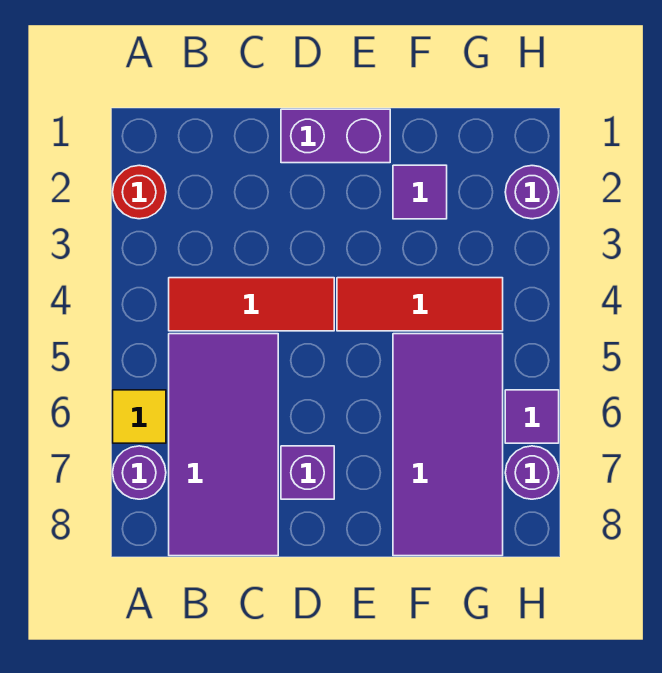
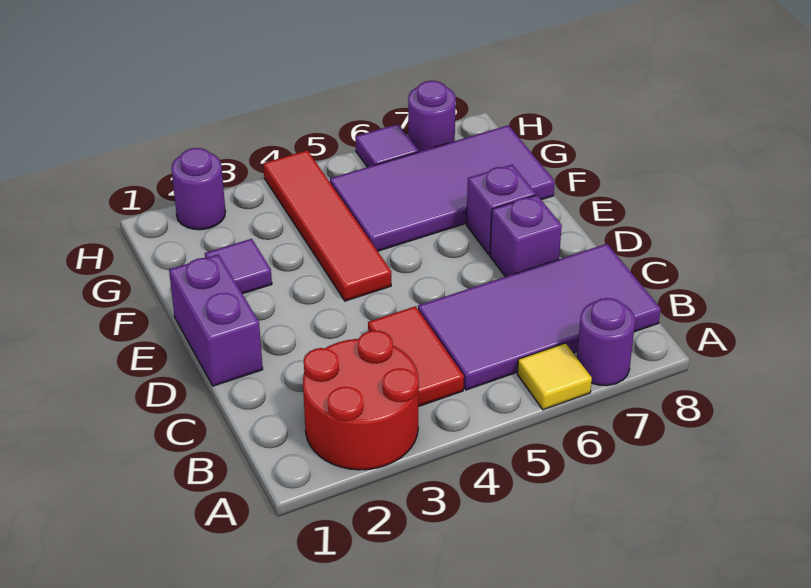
red 1x1 round brick [113,165,166,219] -> red 2x2 round brick [303,330,419,470]
red 1x3 tile [169,278,334,331] -> red 1x2 tile [368,306,464,407]
red 1x3 tile [337,278,503,331] -> red 1x4 tile [263,150,391,301]
none -> purple 1x1 brick [466,165,536,255]

